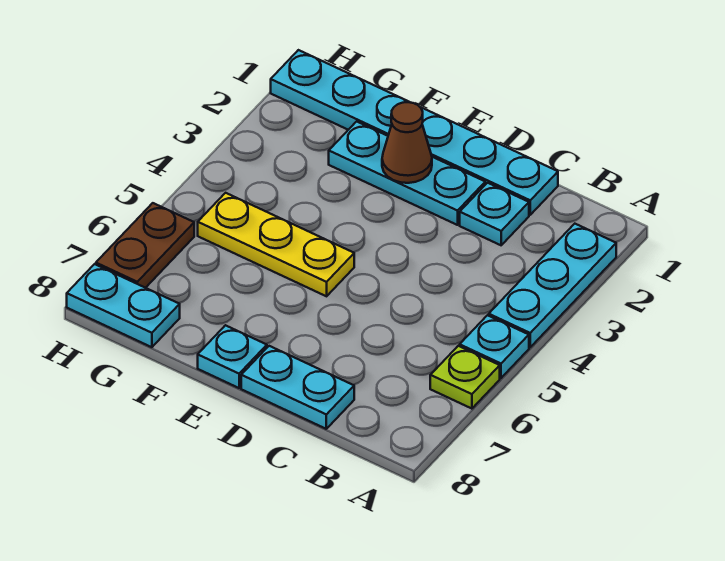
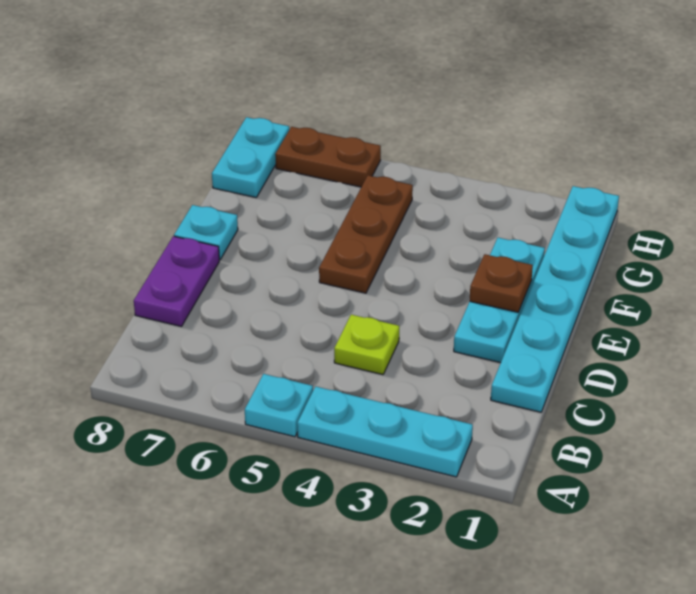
lime 1x1 plate [430,346,500,409] -> lime 1x1 plate moved to [334,315,399,375]
cyan 1x1 plate [460,183,529,245] -> none
cyan 1x2 plate [241,346,354,429] -> purple 1x2 plate [134,236,219,326]
brown 1x1 cone [382,102,432,183] -> brown 1x1 plate [470,254,533,312]
yellow 1x3 plate [198,193,354,296] -> brown 1x3 plate [319,175,413,293]

